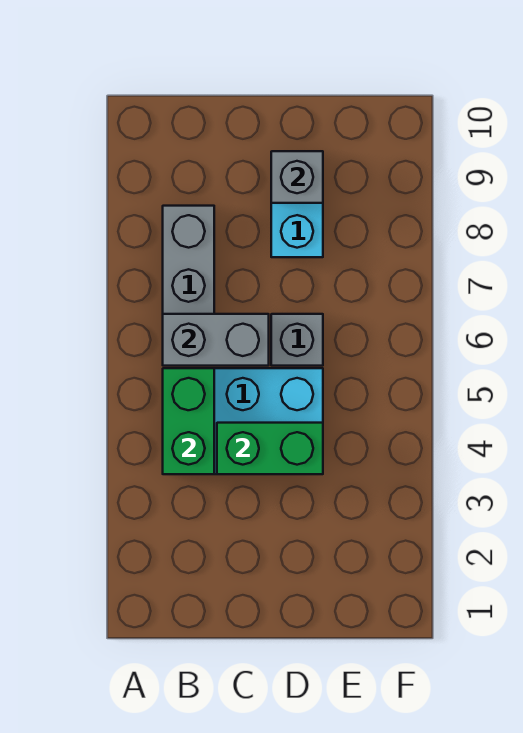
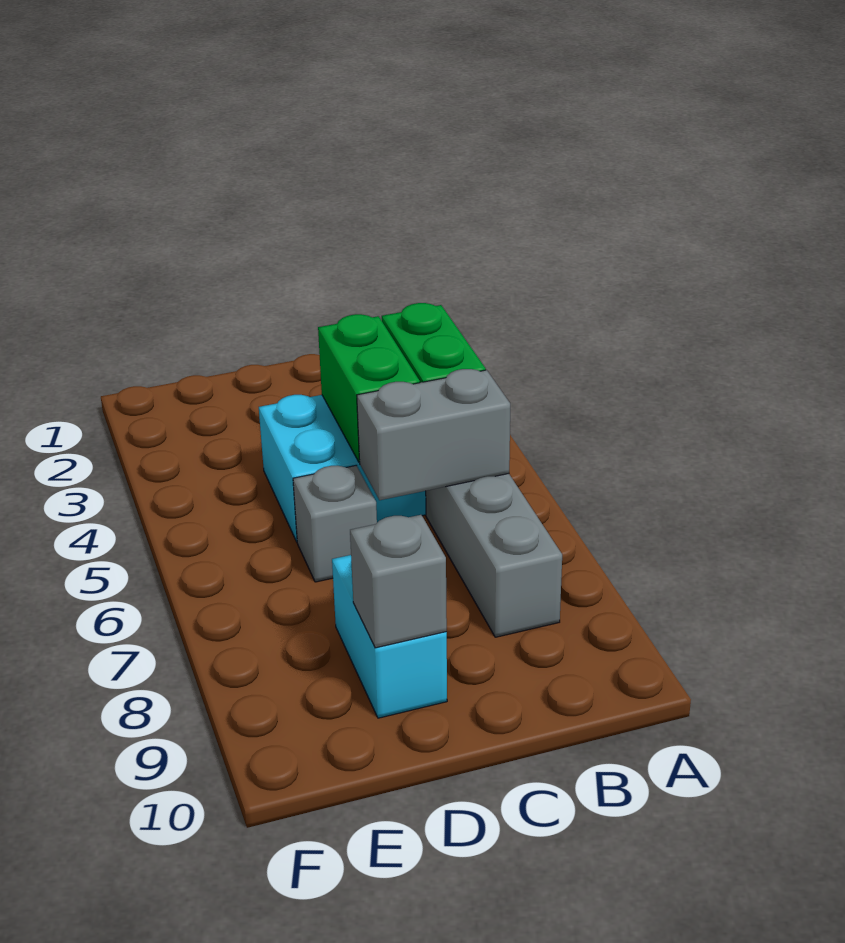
green 1x2 brick [217,423,323,474] -> green 1x2 brick turned to [318,314,420,462]

